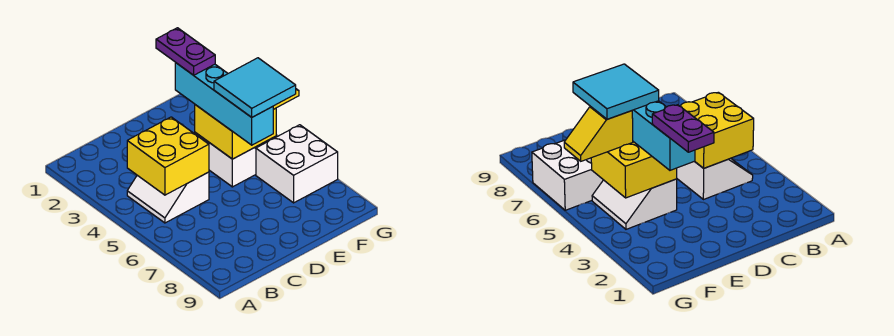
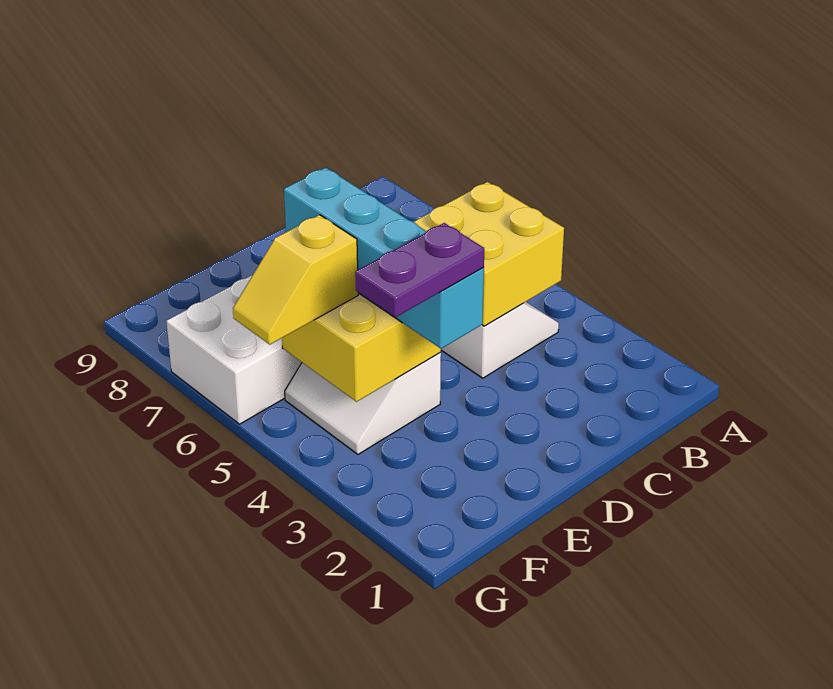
purple 1x2 plate [156,28,215,75] -> purple 1x2 plate turned to [355,223,484,317]
cyan 2x2 tile [214,58,296,117] -> none

